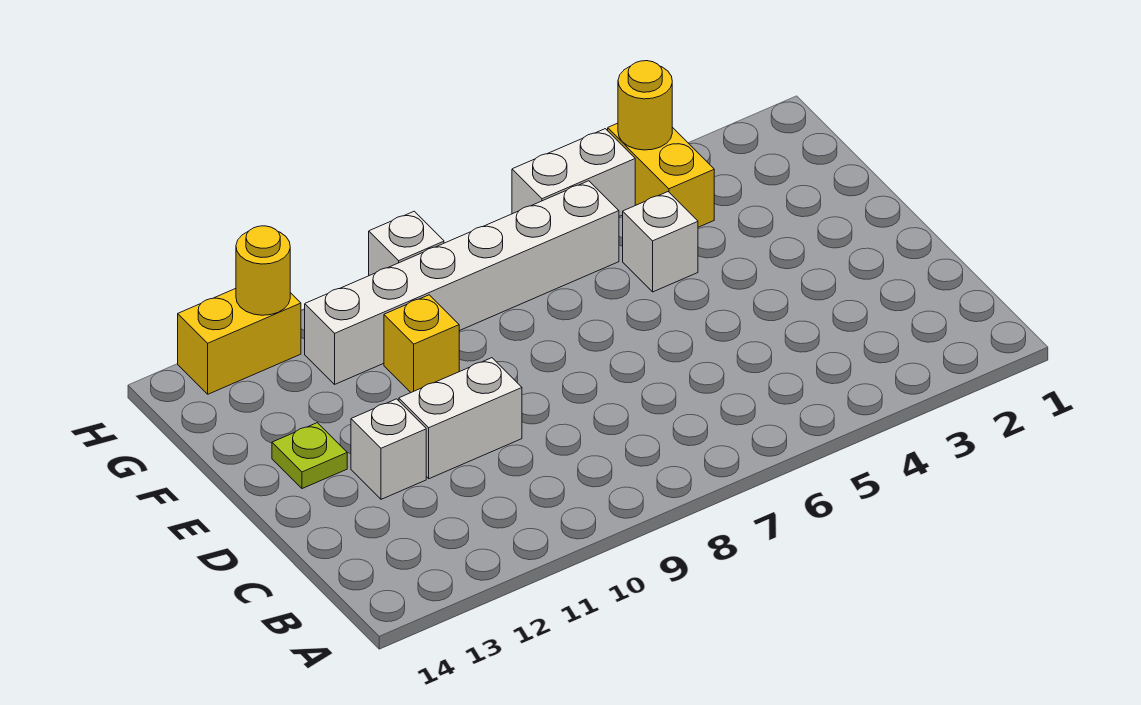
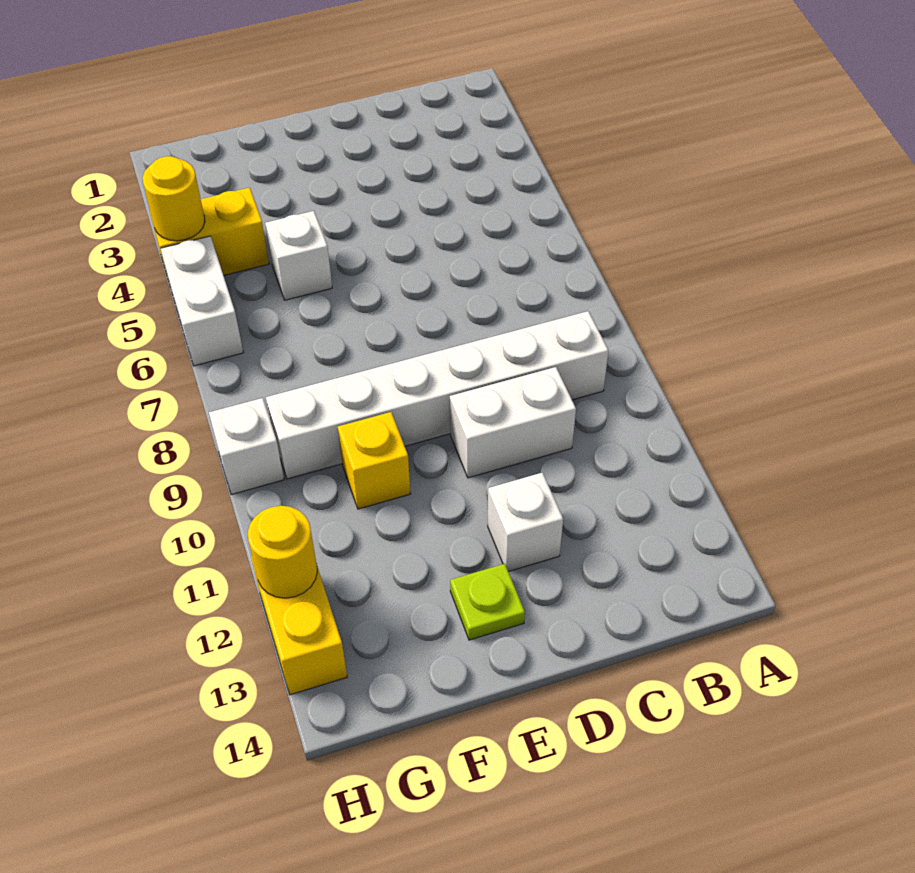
white 1x2 brick [399,358,522,479] -> white 1x2 brick turned to [450,367,576,478]
white 1x6 brick [305,181,619,384] -> white 1x6 brick turned to [266,311,608,479]

